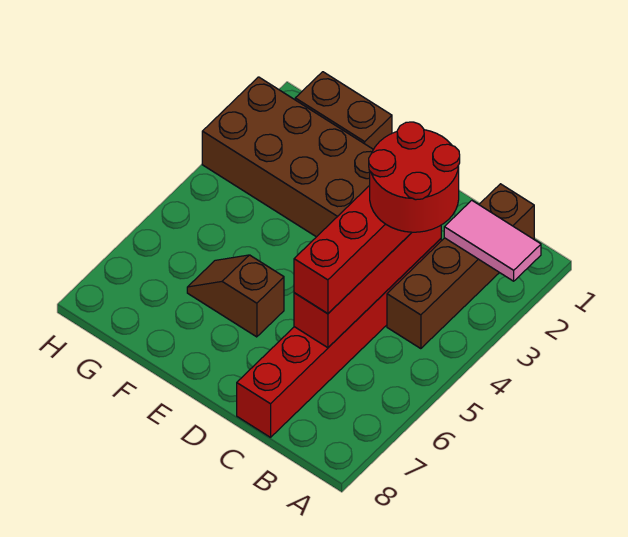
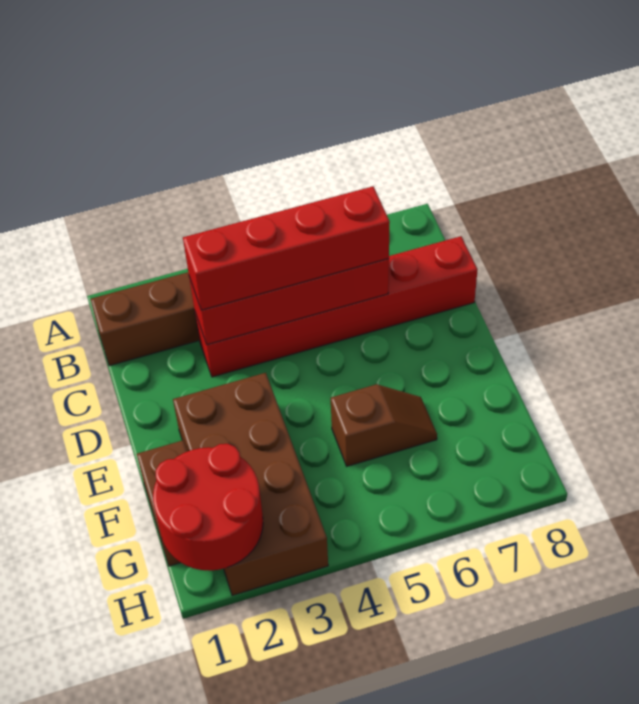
pink 1x2 tile [444,200,541,281] -> none
red 2x2 round brick [369,122,460,232] -> red 2x2 round brick moved to [153,444,263,571]
brown 1x2 slope [187,255,284,337] -> brown 1x2 slope turned to [331,384,437,466]

